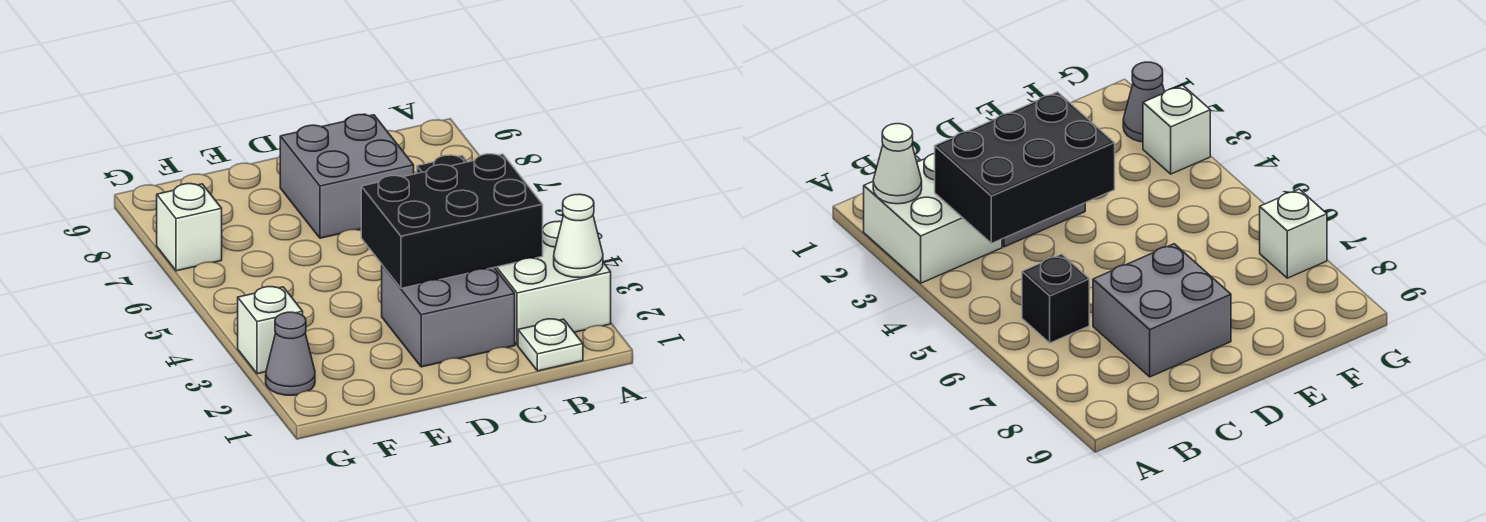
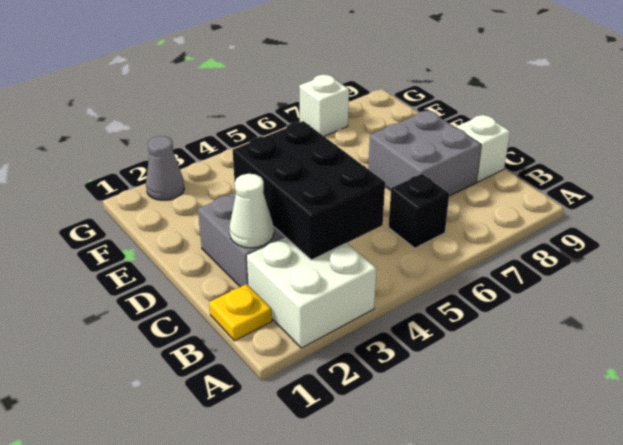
white 1x1 cone [554,194,603,278] -> white 1x1 cone moved to [229,174,274,248]
white 1x1 plate [518,319,583,371] -> yellow 1x1 plate [209,284,272,341]
white 1x1 brick [238,287,303,374] -> white 1x1 brick moved to [456,115,510,182]

